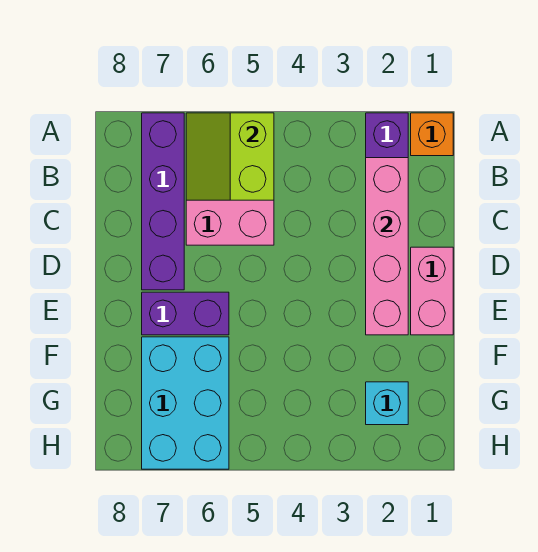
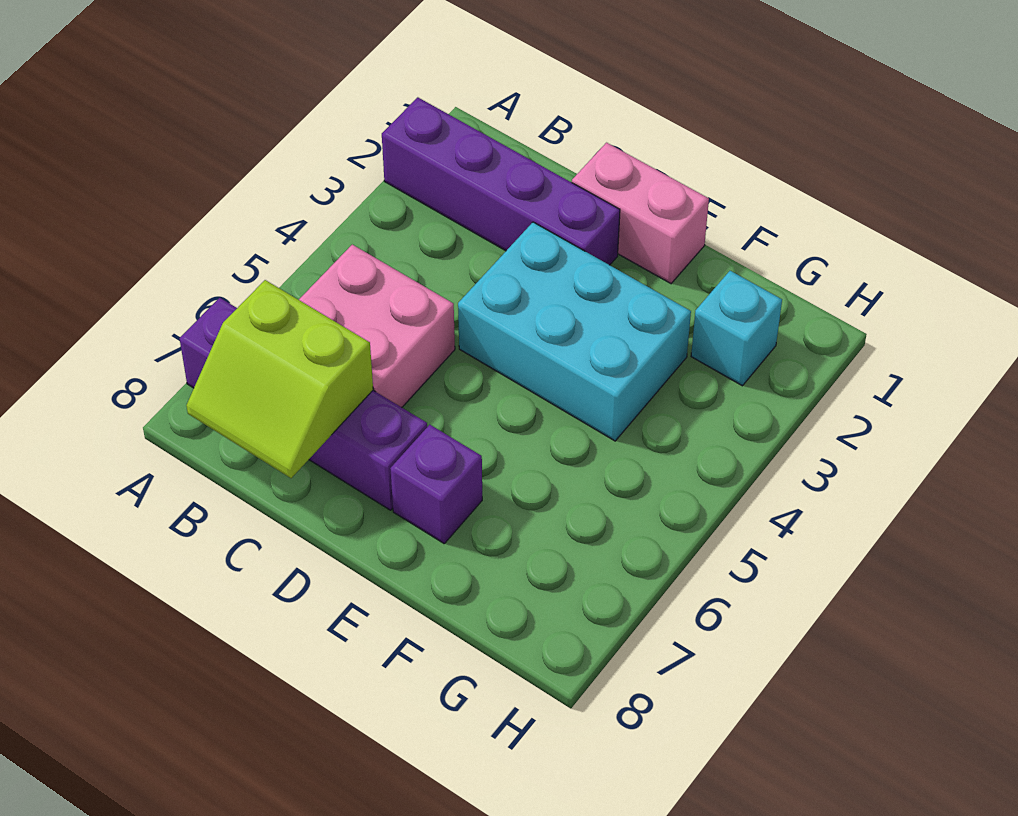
orange 1x1 brick [411,113,453,156] -> none
lime 2x2 slope [186,113,274,200] -> lime 2x2 slope moved to [186,280,373,478]
pink 1x4 brick [366,158,408,335] -> none
purple 1x2 brick [142,292,229,335] -> purple 1x1 brick [390,425,482,543]
cyan 2x3 brick [142,337,229,469] -> cyan 2x3 brick moved to [458,222,691,441]

